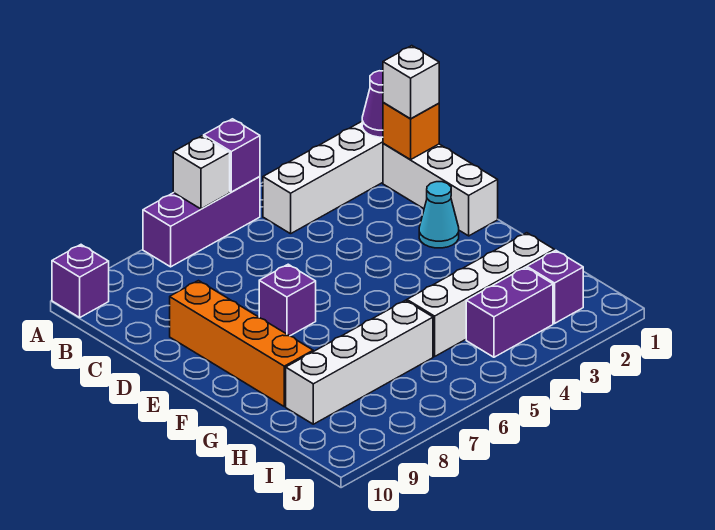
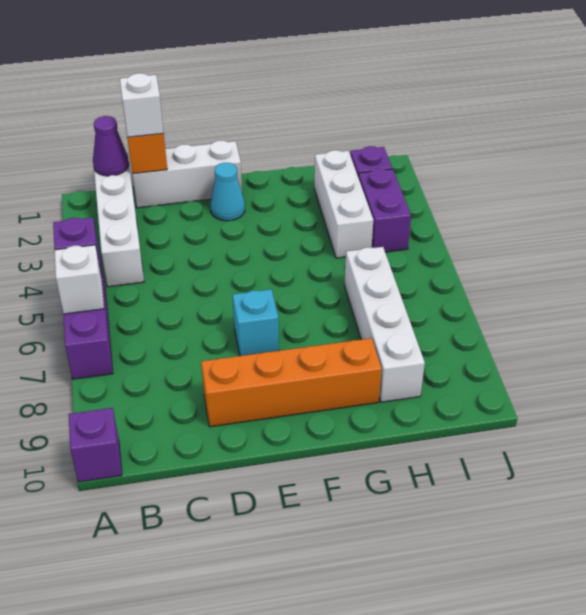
purple 1x1 brick [259,264,316,336] -> cyan 1x1 brick [233,289,279,356]
white 1x4 brick [407,233,554,357] -> white 1x3 brick [314,150,373,258]

